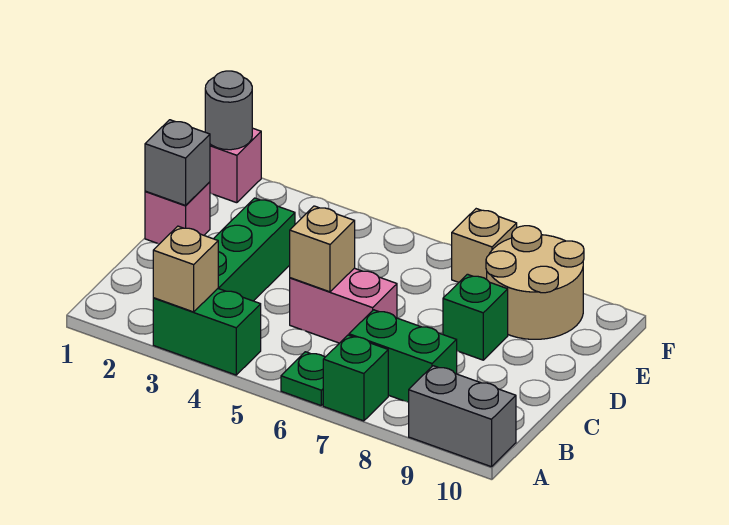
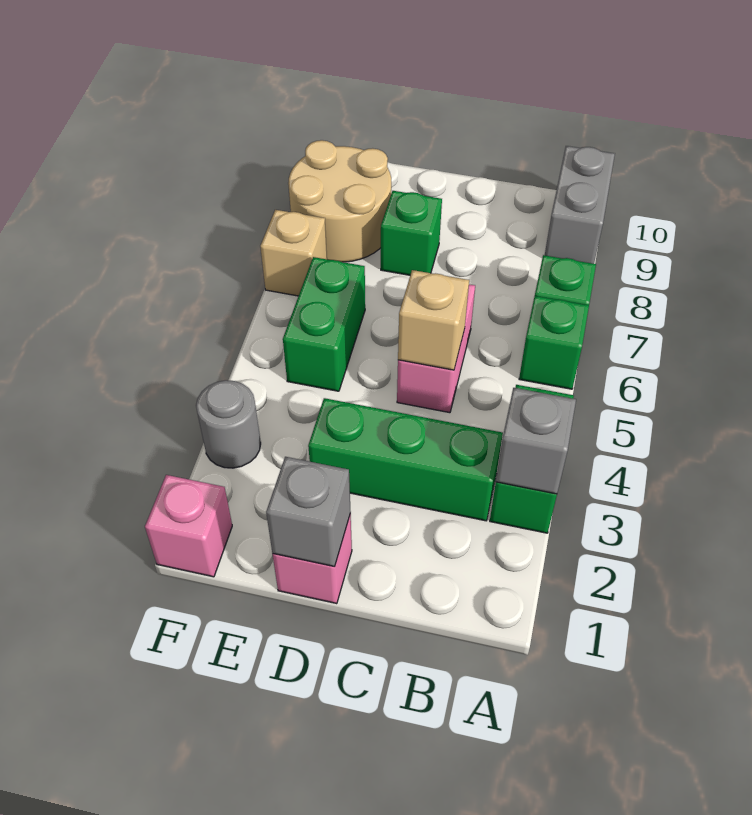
tan 1x1 brick [153,226,218,312] -> grey 1x1 brick [496,388,576,494]
green 1x1 plate [281,352,325,405] -> green 1x1 brick [519,296,589,389]
green 1x2 brick [349,310,457,403] -> green 1x2 brick moved to [283,257,365,391]
grey 1x1 round brick [205,71,252,150] -> grey 1x1 round brick moved to [196,380,261,468]

